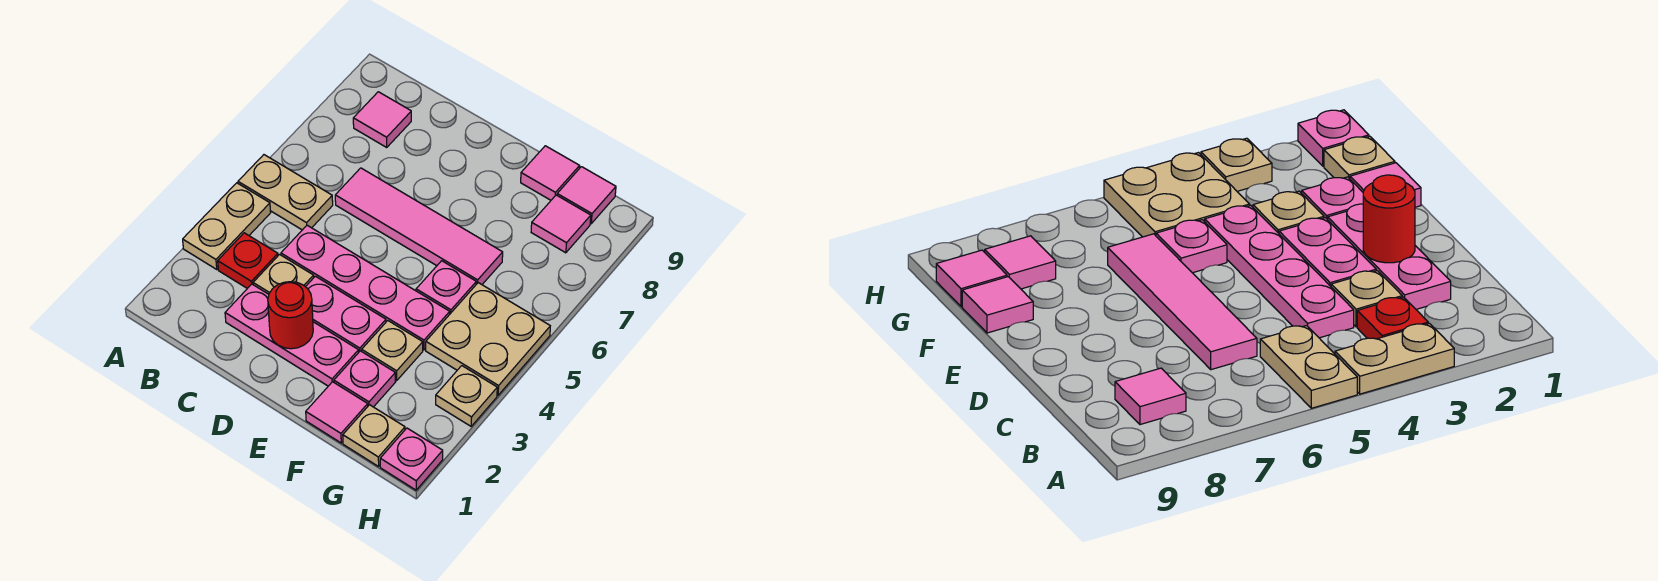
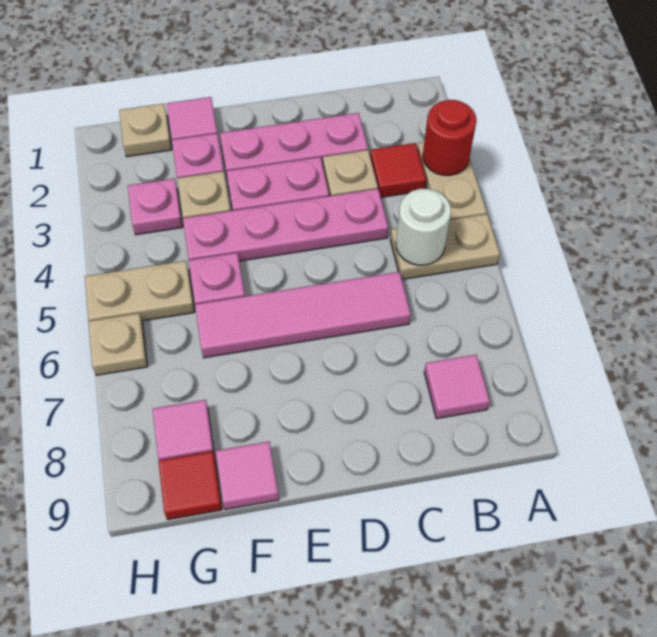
red 1x1 plate [218,233,278,288] -> red 1x1 tile [370,143,426,197]
none -> white 1x1 round brick [396,189,451,265]
red 1x1 round brick [268,282,313,349] -> red 1x1 round brick moved to [423,100,476,175]
tan 2x2 plate [426,283,550,395] -> tan 1x2 plate [85,261,194,321]
pink 1x1 tile [557,167,616,224] -> red 1x1 tile [159,451,222,520]
pink 1x1 plate [380,428,443,490] -> pink 1x1 plate moved to [128,178,182,235]
tan 1x1 plate [436,366,497,426] -> tan 1x1 plate moved to [88,313,147,375]

